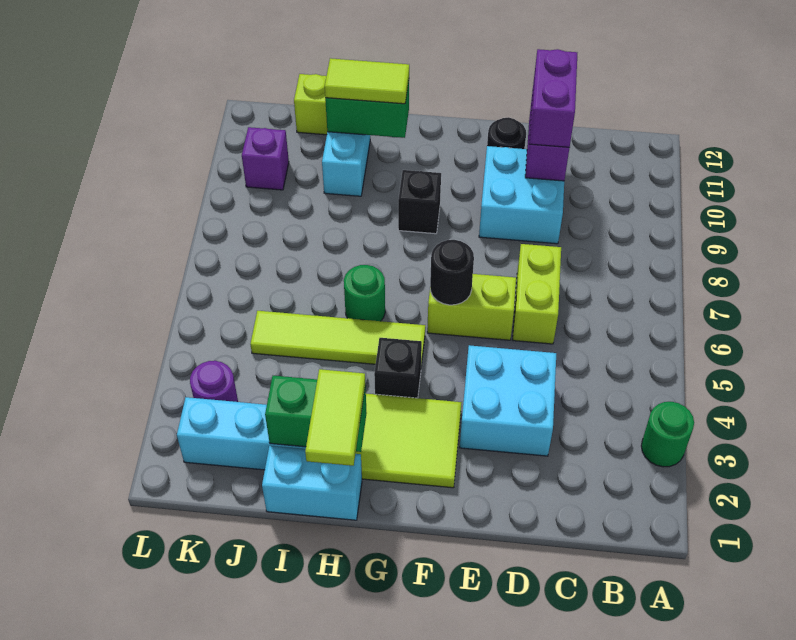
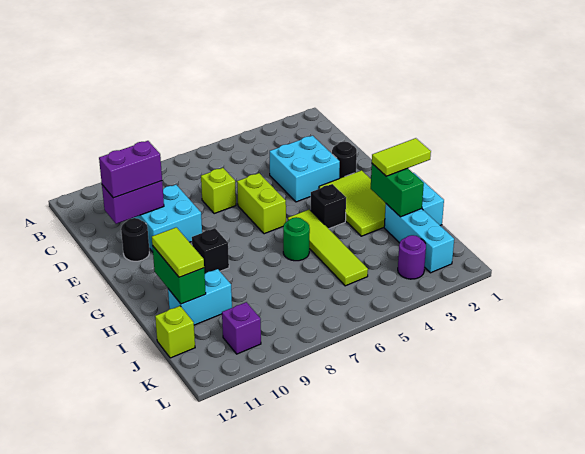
green 1x1 round brick [641,402,694,467] -> none
lime 1x2 brick [513,244,561,344] -> lime 1x1 brick [201,168,236,213]
black 1x1 round brick [430,240,474,305] -> black 1x1 round brick moved to [332,142,357,178]

